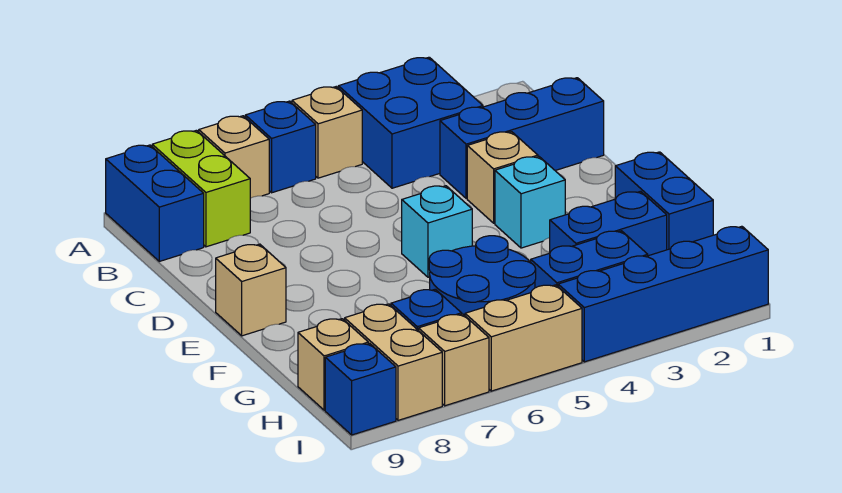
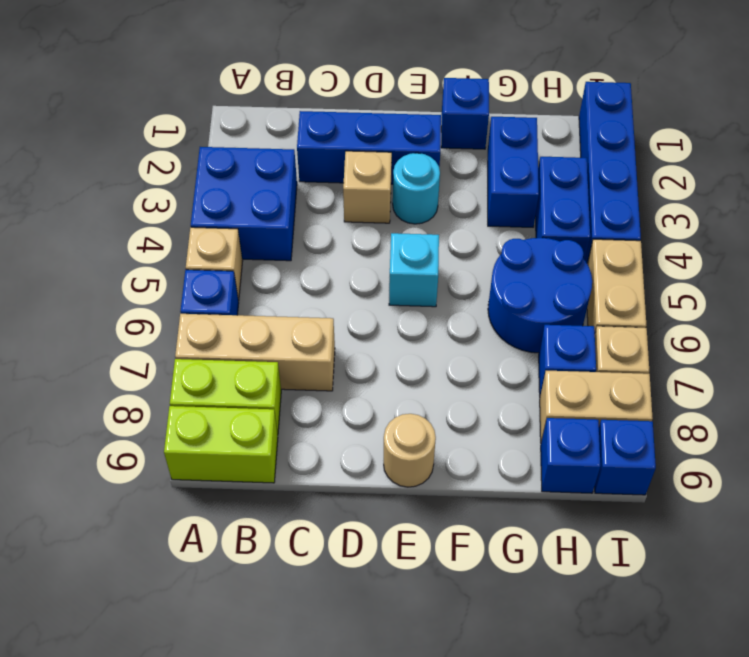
tan 1x1 brick [199,116,269,198] -> tan 1x3 brick [175,314,335,391]
blue 1x2 brick [106,145,204,261] -> lime 1x2 brick [164,406,278,483]
blue 1x3 brick [440,78,604,198] -> blue 1x3 brick turned to [297,111,441,184]
cyan 1x1 brick [495,157,565,248] -> cyan 1x1 round brick [393,153,440,224]
tan 1x1 brick [216,244,286,336] -> tan 1x1 round brick [384,414,436,487]
blue 1x2 brick [615,152,713,250] -> blue 1x1 brick [441,78,489,149]
tan 1x1 brick [298,319,368,410] -> blue 1x1 brick [541,418,601,493]

